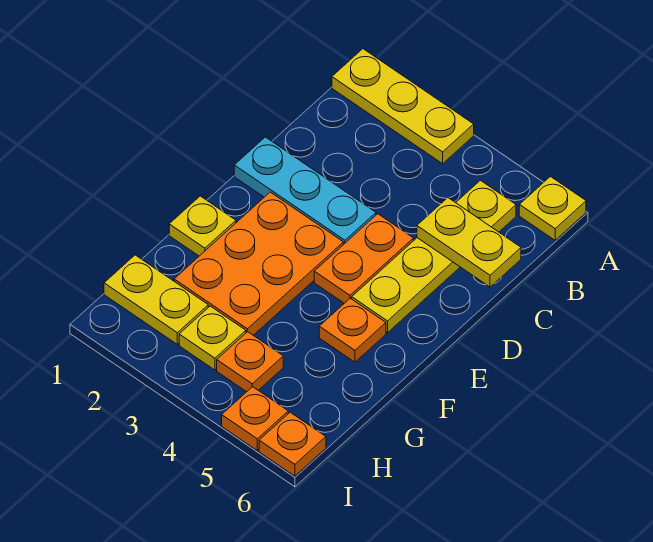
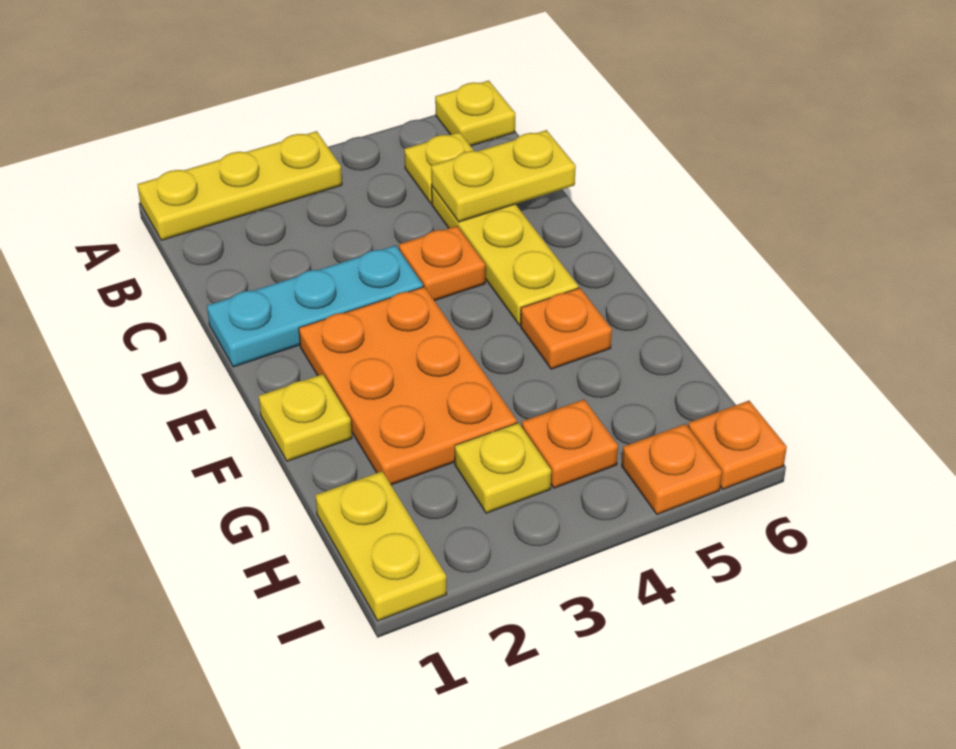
orange 1x2 plate [314,214,414,303] -> orange 1x1 plate [399,226,485,301]
yellow 1x2 plate [104,255,208,344] -> yellow 1x2 plate turned to [315,471,447,621]

